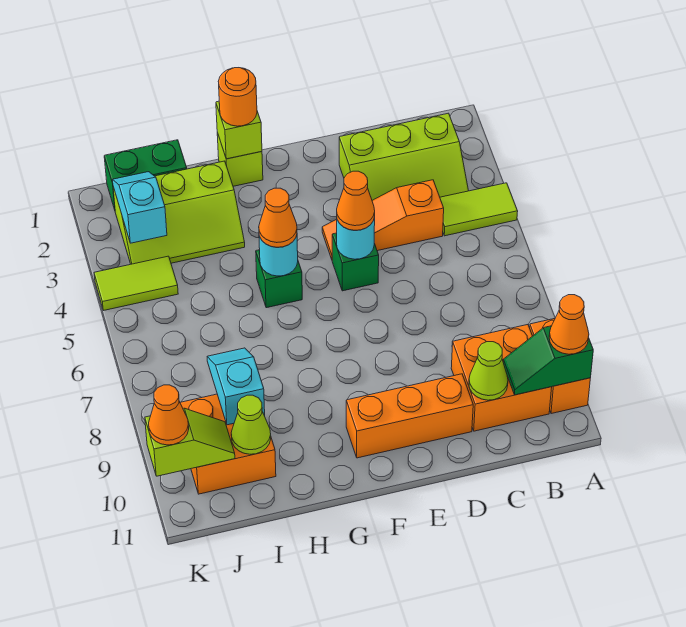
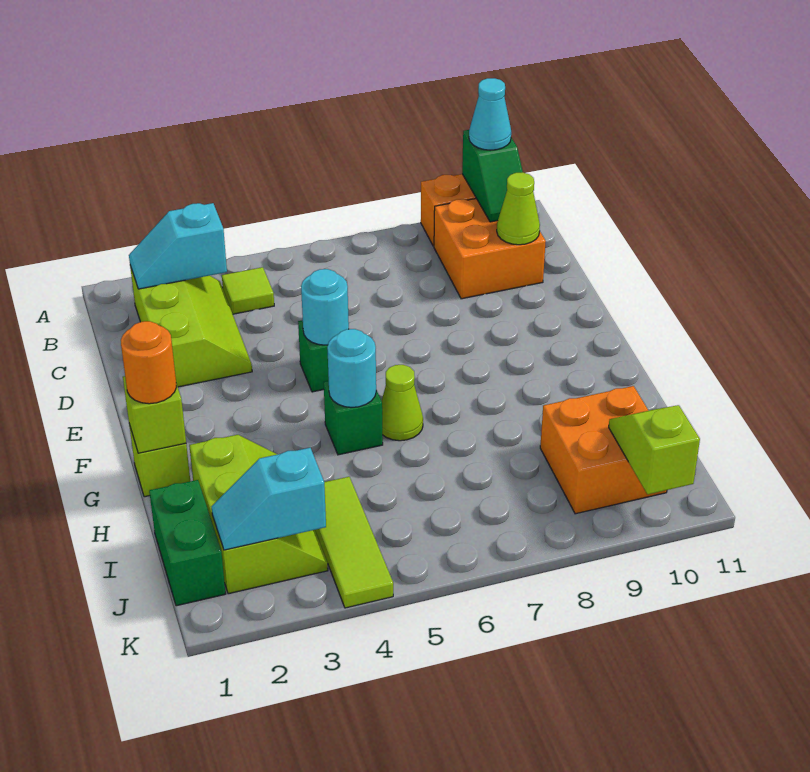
lime 1x2 tile [440,183,518,236] -> lime 1x1 tile [222,267,274,314]
orange 1x1 cone [549,295,589,354] -> cyan 1x1 cone [469,78,511,150]
orange 1x3 slope [322,180,444,259] -> none
orange 1x3 brick [346,374,473,458] -> none
orange 1x1 cone [337,171,375,230] -> none
orange 1x1 cone [259,188,297,247] -> none
cyan 1x2 slope [207,348,265,425] -> cyan 1x2 slope moved to [129,203,227,289]
lime 1x1 cone [231,395,271,454] -> lime 1x1 cone moved to [382,365,423,441]
lime 1x2 tile [94,256,178,310] -> lime 1x3 tile [315,477,393,608]
orange 1x1 cone [149,385,189,445] -> none

